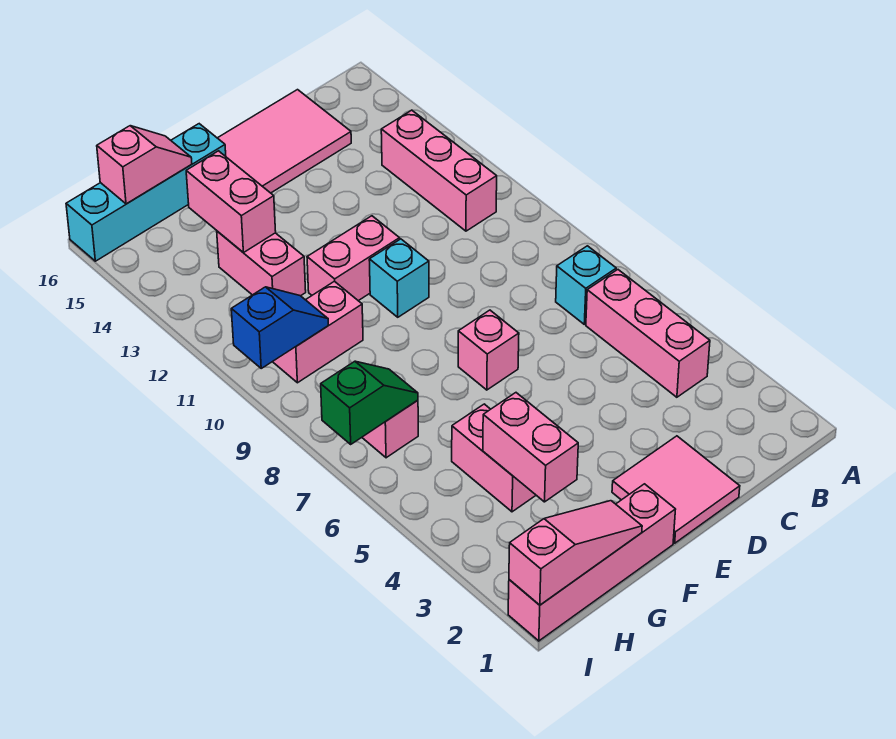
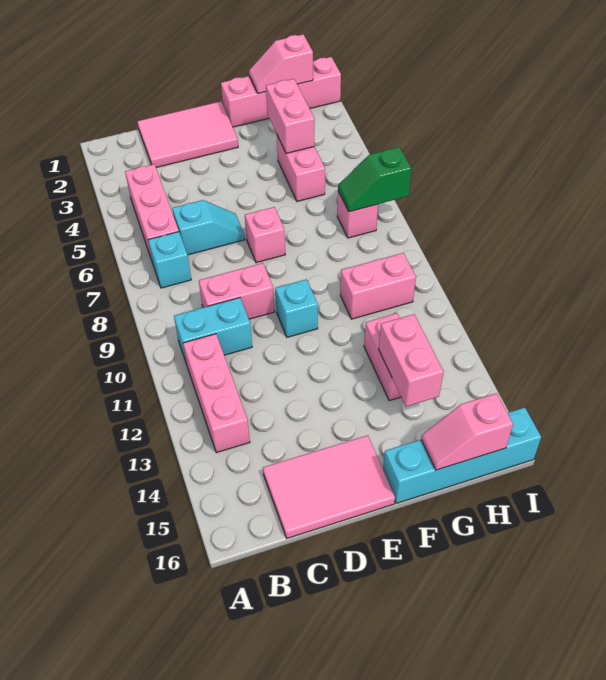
none -> cyan 1x2 brick [174,298,252,364]
none -> cyan 1x2 slope [172,200,245,255]
pink 2x2 tile [612,436,740,543] -> pink 2x3 tile [137,101,238,168]
pink 1x2 brick [307,216,400,301] -> pink 1x2 brick moved to [199,263,275,319]
pink 1x3 slope [509,501,642,605] -> pink 1x2 slope [249,34,313,93]
blue 1x2 slope [231,287,328,368] -> none

